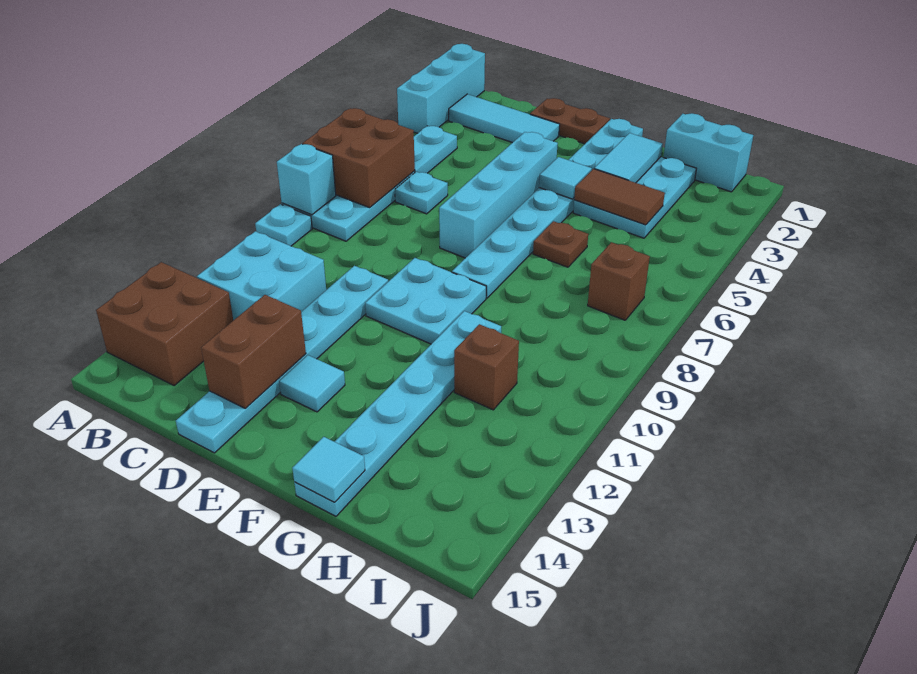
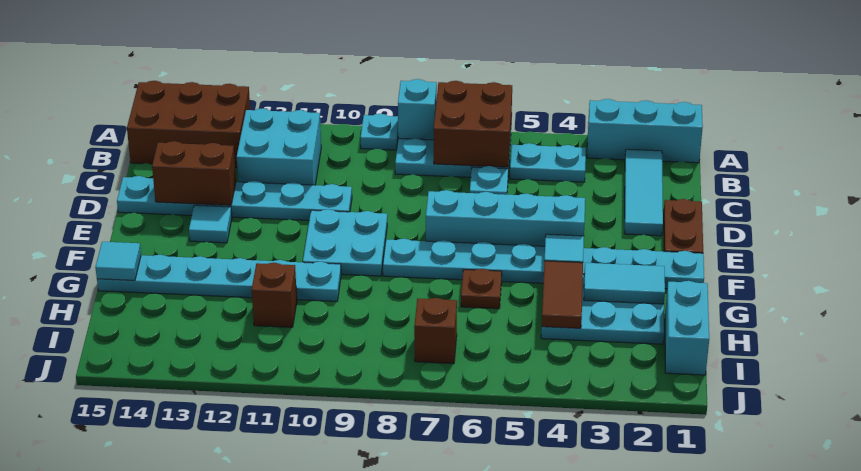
brown 2x2 brick [96,262,233,386] -> brown 2x3 brick [127,81,250,168]

